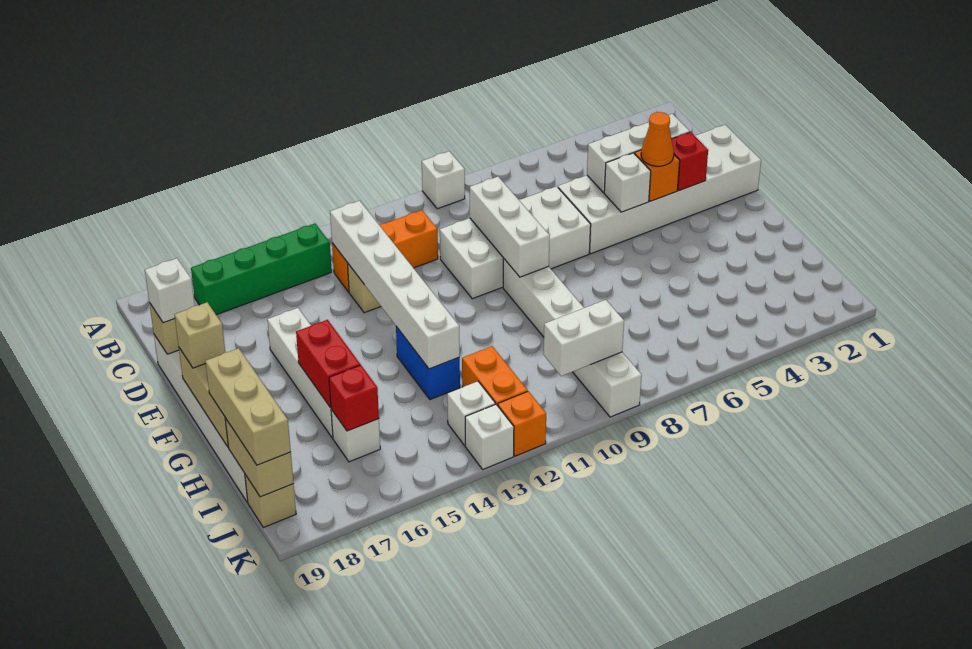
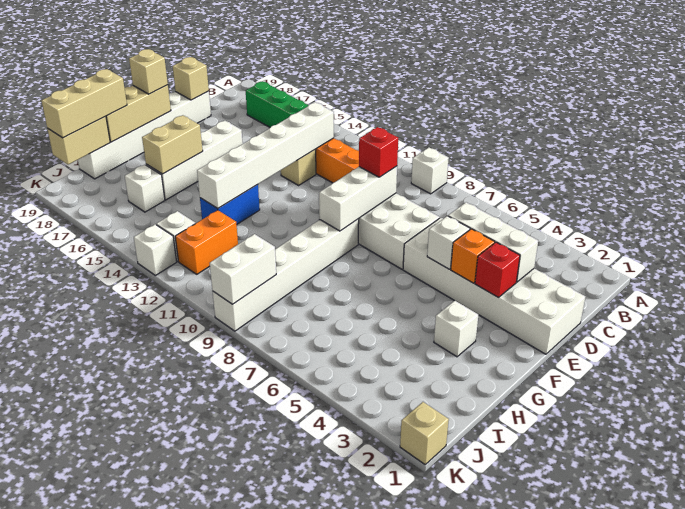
white 1x1 brick [145,258,195,323] -> white 1x1 brick moved to [434,301,478,357]
orange 1x1 cone [641,112,674,166] -> none
red 1x2 brick [296,320,360,407] -> tan 1x2 brick [142,115,203,174]
red 1x1 brick [329,365,379,431] -> red 1x1 brick moved to [359,127,398,177]
white 1x2 brick [543,300,624,376] -> white 1x2 brick turned to [210,234,276,304]
tan 1x1 brick [245,475,296,528] -> tan 1x1 brick moved to [400,402,449,464]
orange 1x1 brick [498,391,546,456] -> none

